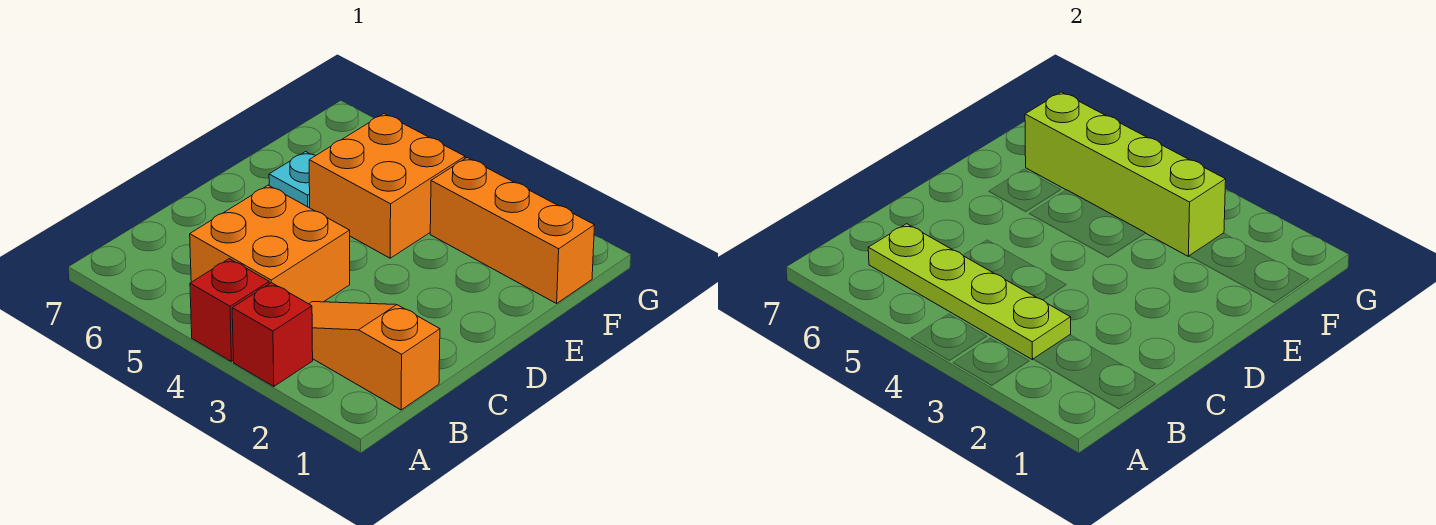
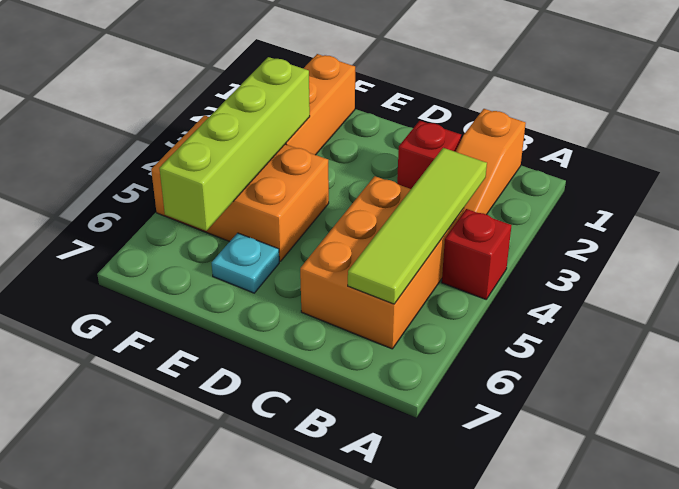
red 1x1 brick [232,283,313,387] -> red 1x1 brick moved to [397,121,461,189]
lime 1x4 plate [868,224,1071,360] -> lime 1x4 tile [348,148,487,304]
orange 2x2 brick [190,185,350,304] -> orange 2x3 brick [300,176,464,349]
orange 2x2 brick [309,114,465,258] -> orange 2x3 brick [151,115,329,261]

